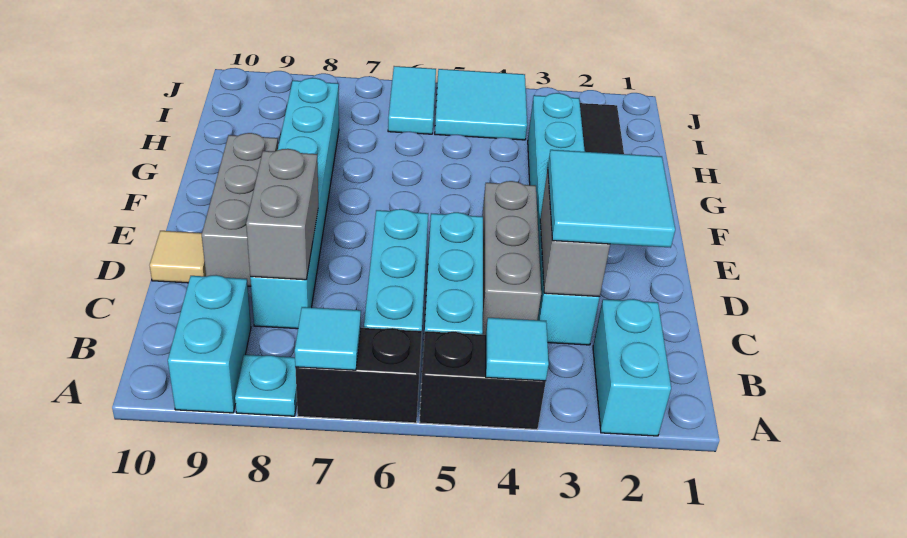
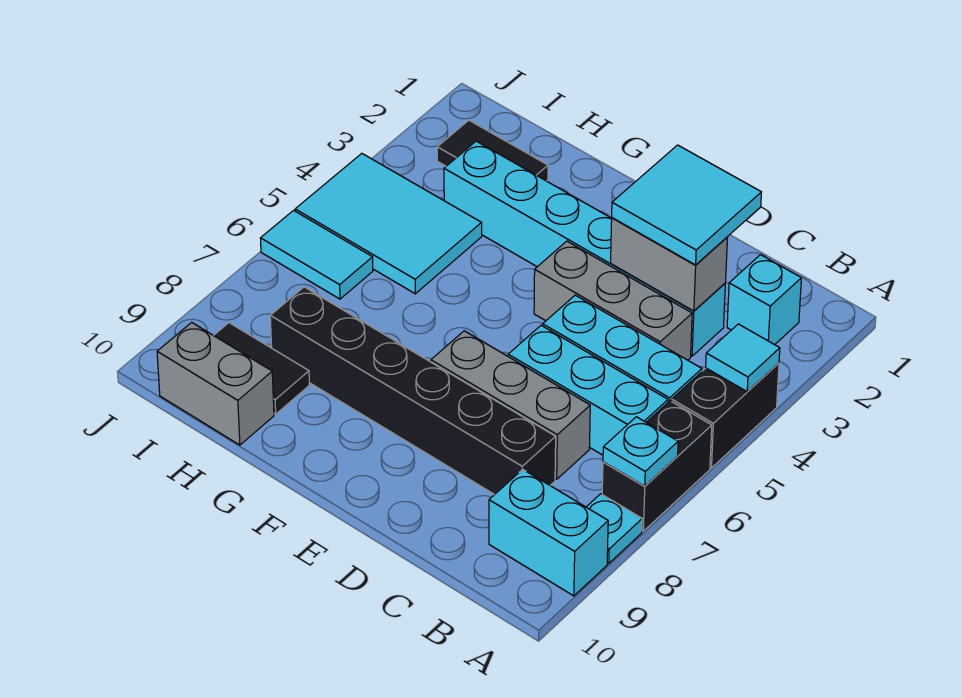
cyan 1x2 brick [593,299,671,436] -> cyan 1x1 brick [727,255,801,345]
cyan 1x1 tile [295,307,361,370] -> cyan 1x1 plate [603,417,678,486]
cyan 1x6 brick [250,78,339,329] -> black 1x6 brick [270,287,556,495]
grey 1x2 brick [246,149,318,280] -> grey 1x2 brick moved to [157,322,274,445]
grey 1x3 brick [202,133,278,286] -> grey 1x3 brick moved to [431,331,590,479]
tan 1x1 tile [150,231,206,283] -> none
none -> black 1x2 tile [214,323,309,414]
cyan 2x2 tile [435,69,527,140] -> cyan 2x3 tile [295,153,482,294]

